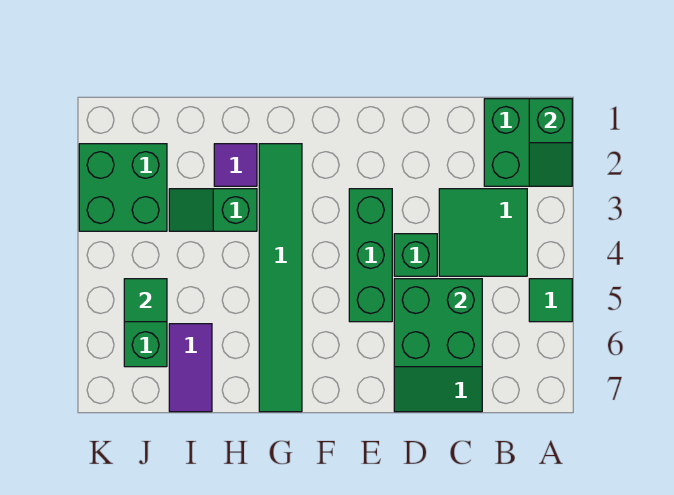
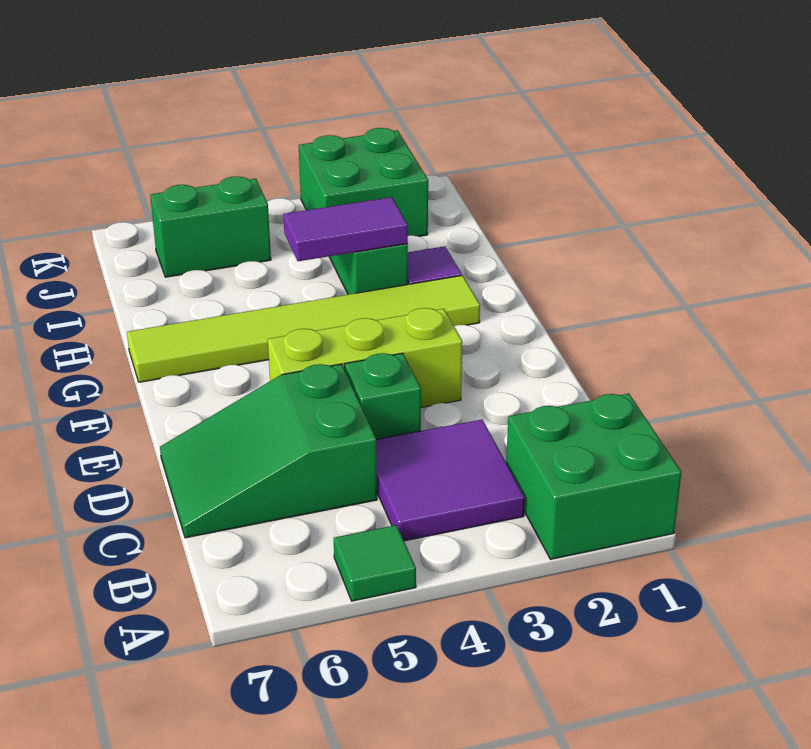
green 1x2 slope [529,99,572,186] -> none
green 2x2 tile [439,189,527,276] -> purple 2x2 tile [376,420,525,541]
green 2x2 brick [394,279,482,367] -> none
green 1x3 brick [349,189,392,322] -> lime 1x3 brick [268,308,462,408]
green 1x6 tile [259,144,302,412] -> lime 1x6 tile [127,275,480,382]
purple 1x2 tile [169,324,212,412] -> purple 1x2 tile moved to [283,197,408,261]
green 1x1 tile [124,279,167,322] -> none

